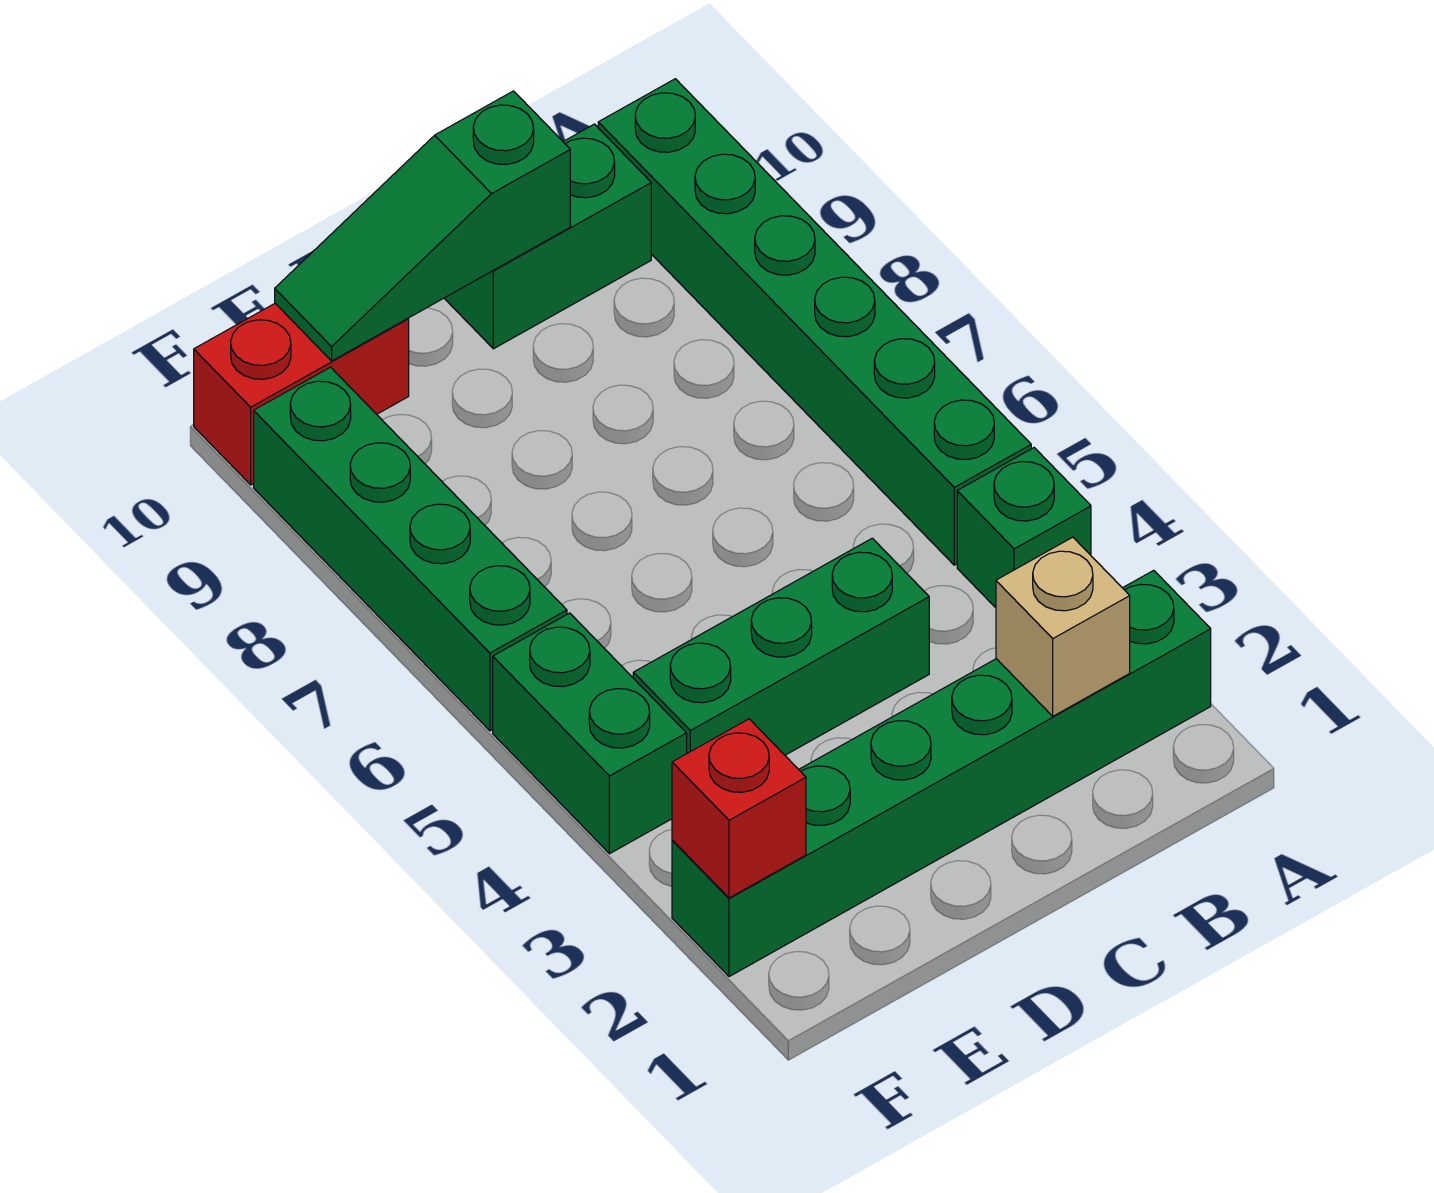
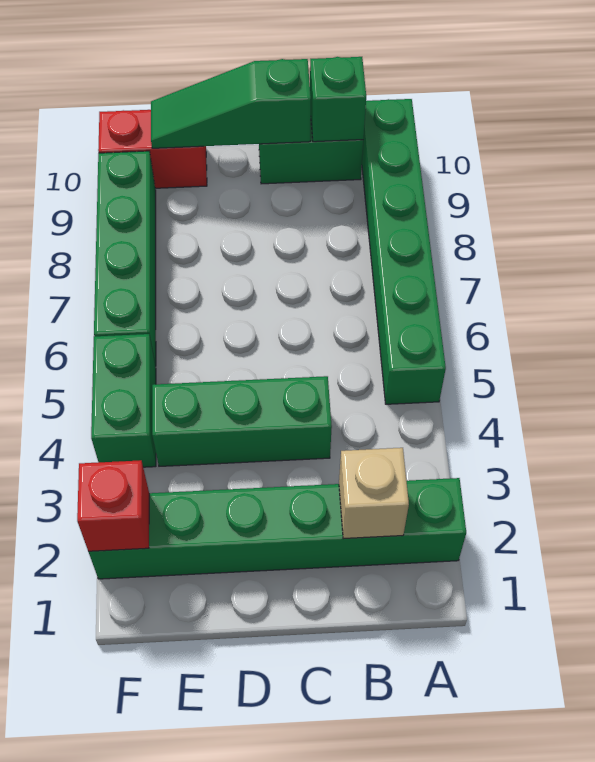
green 1x1 brick [957,448,1091,608] -> green 1x1 brick moved to [310,57,366,142]

